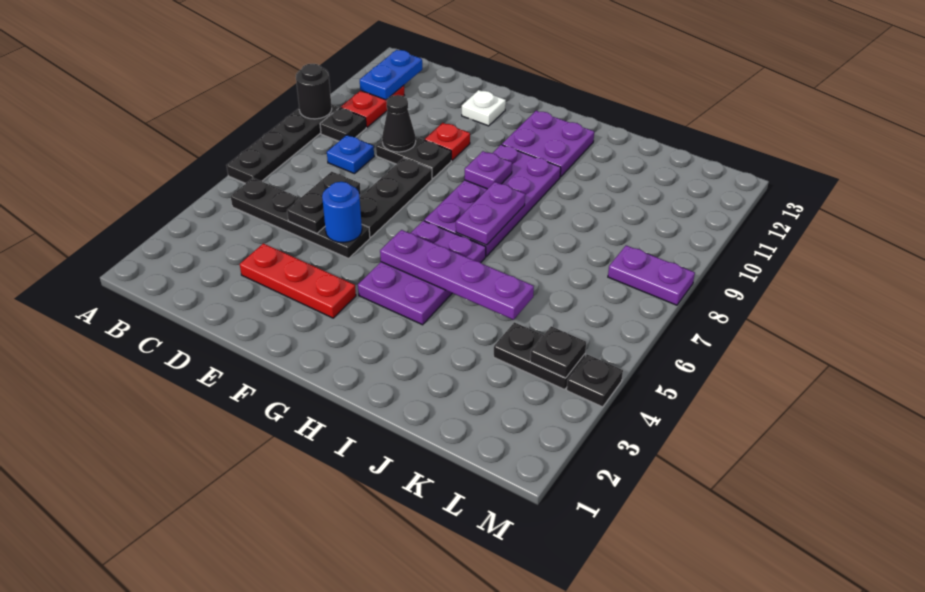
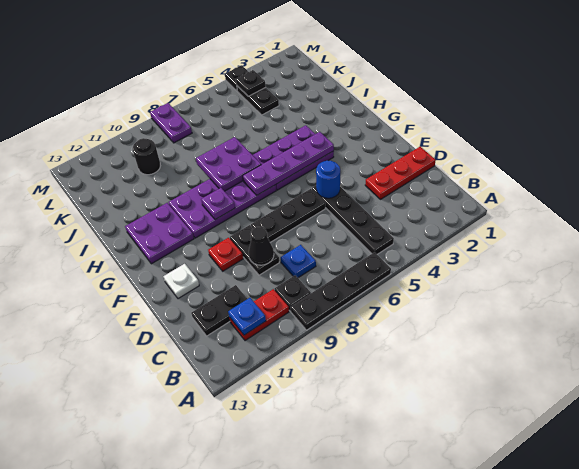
black 1x1 round brick [296,64,332,119] -> black 1x1 round brick moved to [133,138,160,175]
blue 1x2 plate [360,50,422,100] -> blue 1x1 plate [228,298,266,335]
red 1x3 plate [240,243,356,318] -> red 1x3 plate turned to [365,147,436,199]
black 1x2 plate [287,172,361,234] -> black 1x2 plate moved to [191,285,247,336]
purple 1x4 plate [380,230,534,320] -> purple 1x4 plate turned to [243,132,334,195]
purple 1x2 plate [456,182,525,245] -> purple 2x2 plate [196,137,261,191]

